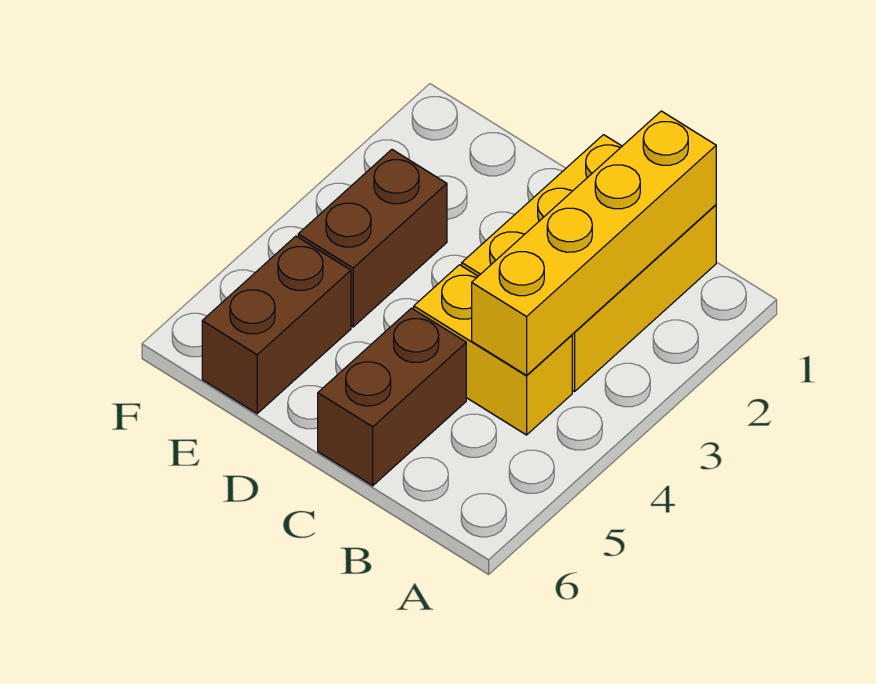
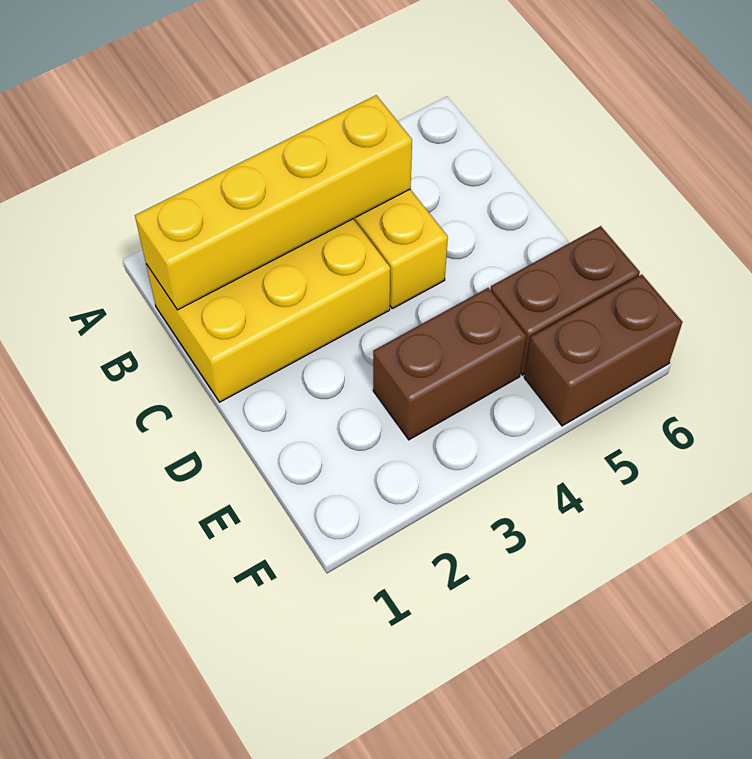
brown 1x2 brick [318,308,466,486] -> brown 1x2 brick moved to [524,275,682,426]

